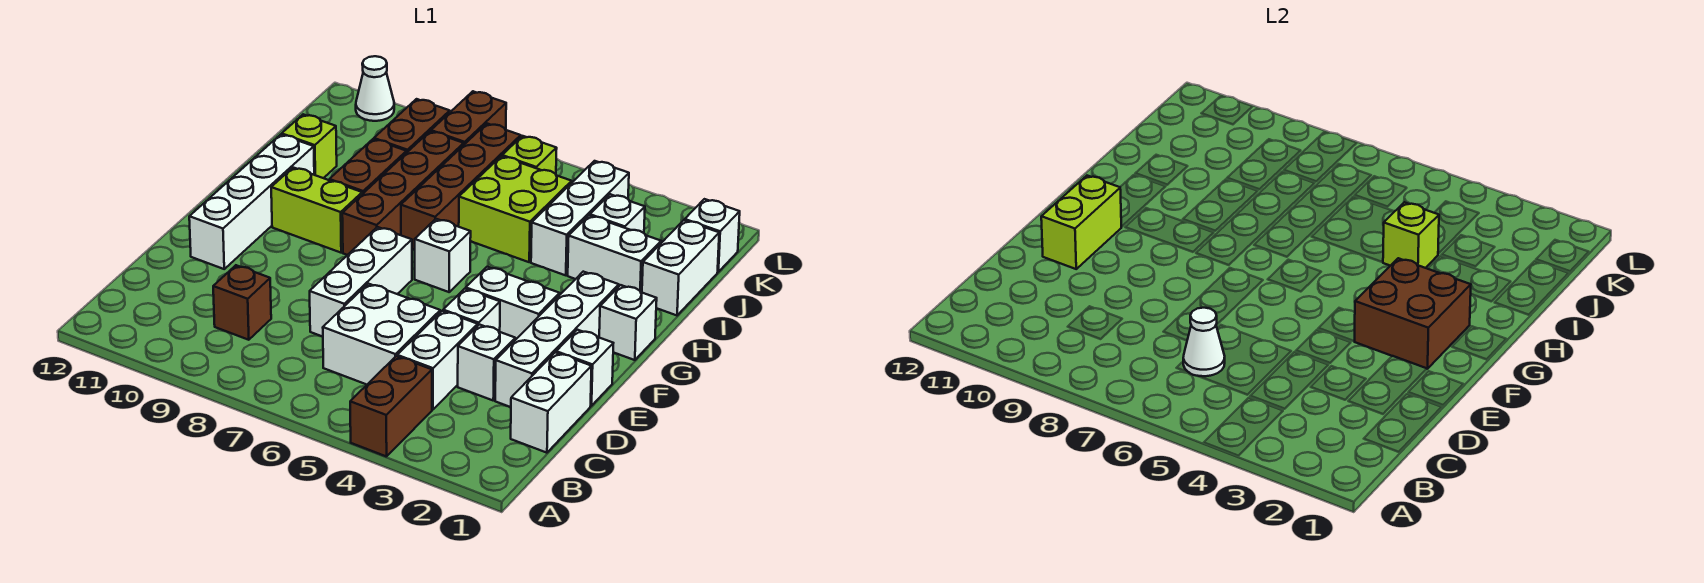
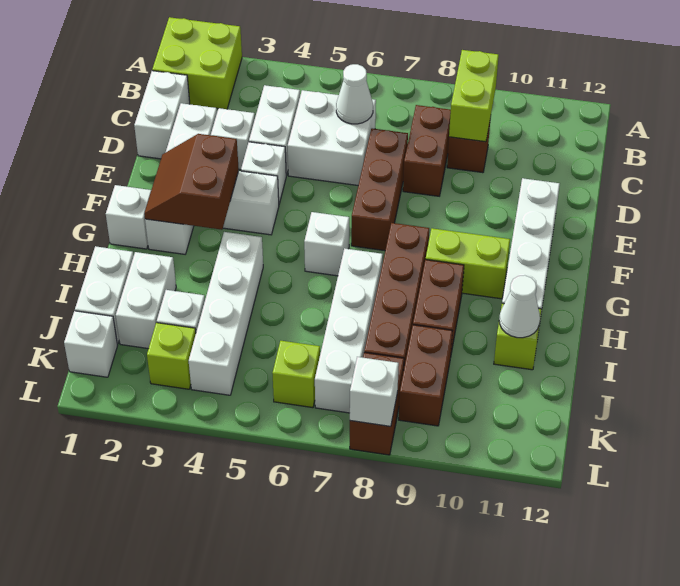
brown 1x2 brick [350,356,432,457] -> brown 1x2 brick moved to [403,105,451,196]
white 1x3 brick [310,227,412,337] -> brown 1x3 brick [351,128,408,251]
white 1x1 brick [556,330,613,406] -> white 1x1 brick moved to [350,357,399,426]
lime 1x2 brick [1041,176,1121,269] -> lime 1x2 brick moved to [449,50,499,142]
brown 2x2 brick [1354,258,1471,369] -> brown 2x2 slope [144,134,239,230]
brown 1x4 brick [401,124,521,250] -> white 1x4 brick [315,248,383,413]
white 1x2 brick [568,215,661,292] -> white 1x2 brick turned to [116,252,176,349]
white 1x3 brick [531,161,629,275] -> white 1x4 brick [189,232,263,395]
lime 1x1 brick [1383,202,1439,268] -> lime 1x1 brick moved to [147,323,196,389]
lime 2x2 brick [459,156,572,262] -> lime 2x2 brick moved to [152,17,242,109]
white 1x1 cone [356,56,394,121] -> white 1x1 cone moved to [499,275,540,338]

